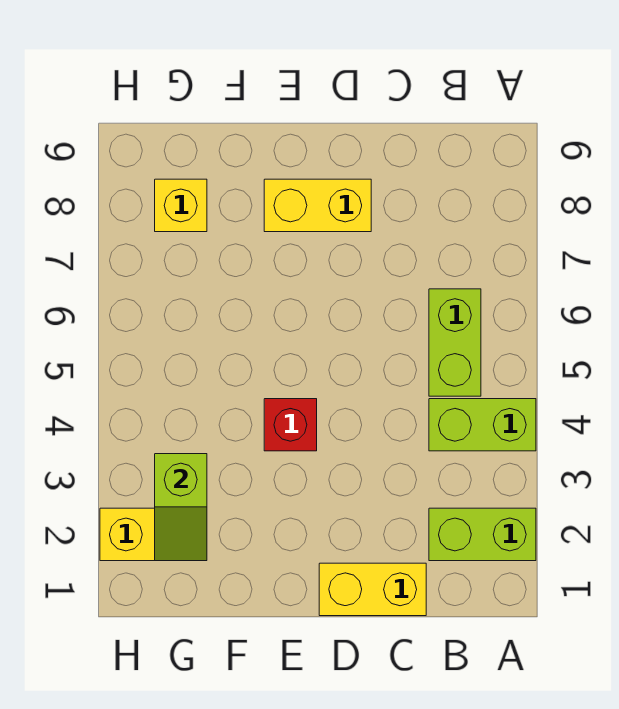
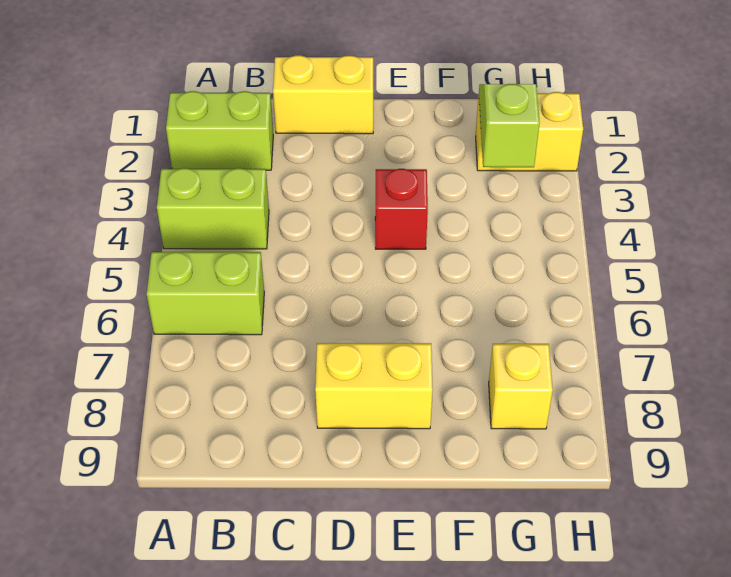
lime 1x2 brick [429,289,481,396] -> lime 1x2 brick turned to [147,252,264,335]

